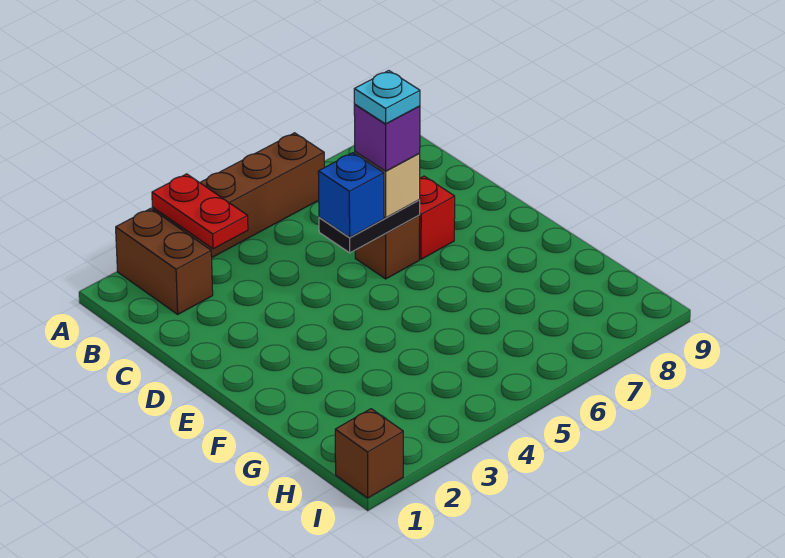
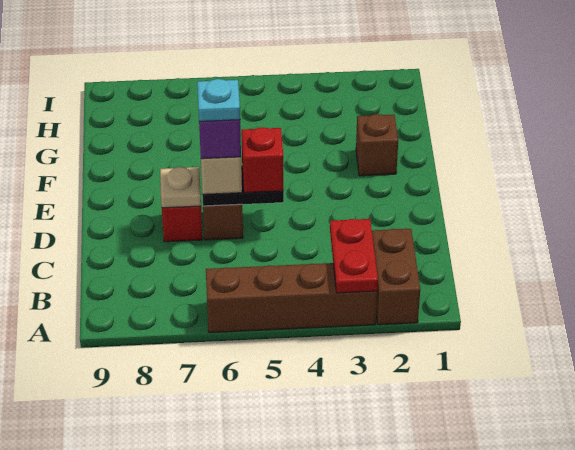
blue 1x1 brick [318,153,384,238] -> red 1x1 brick [241,127,284,193]
none -> tan 1x1 plate [160,167,201,208]
brown 1x1 brick [335,409,403,498] -> brown 1x1 brick moved to [356,114,398,176]

